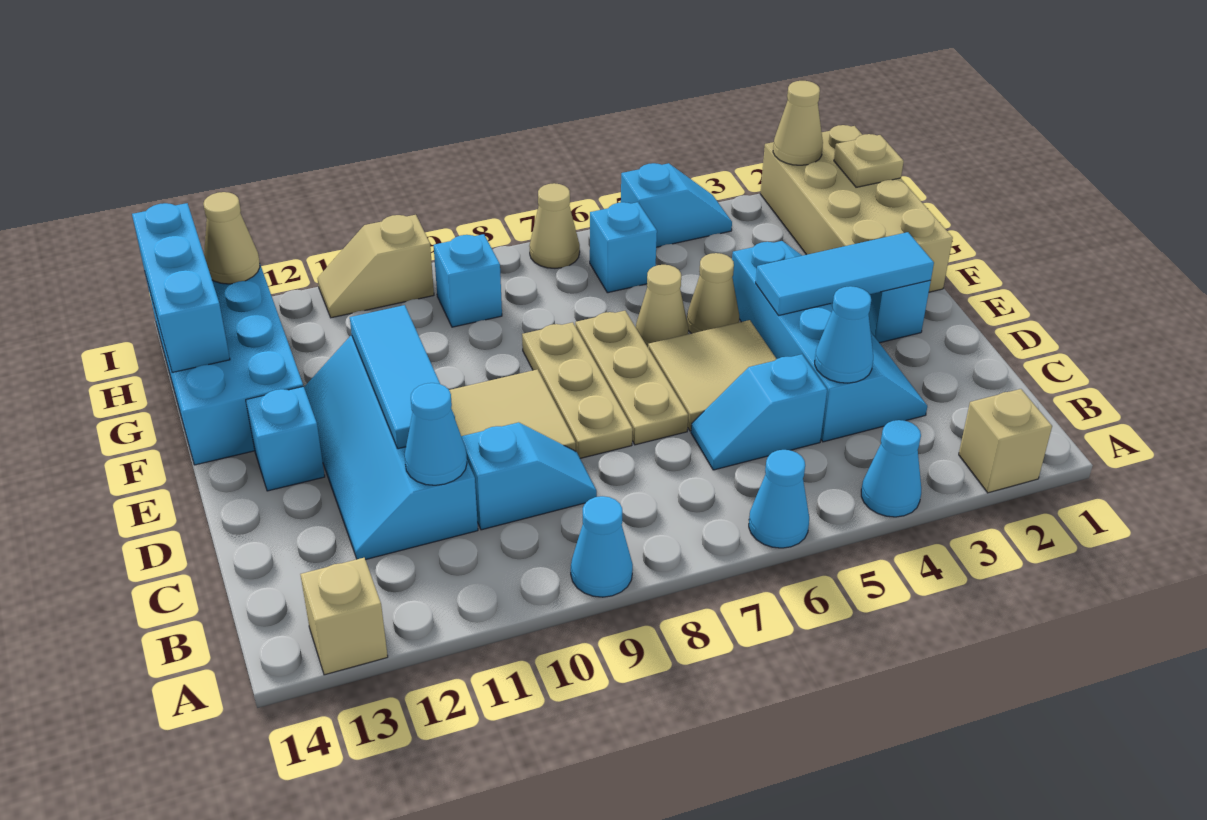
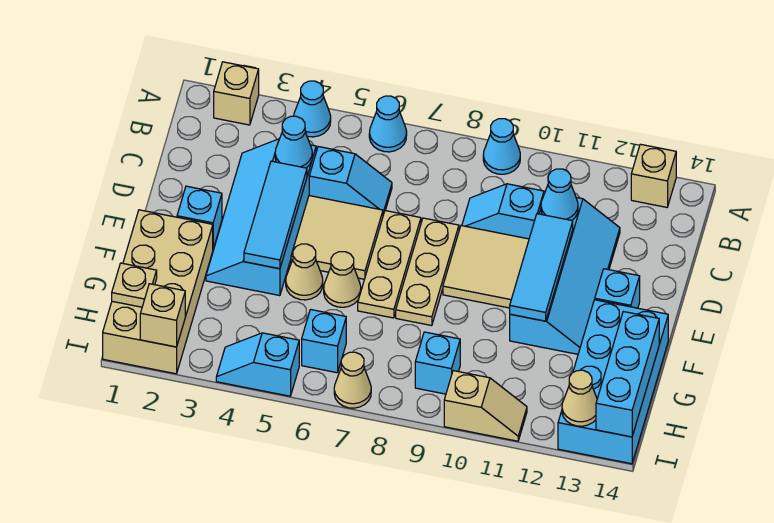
cyan 1x3 tile [756,232,934,315] -> cyan 1x3 tile turned to [244,161,307,269]
tan 1x1 cone [773,81,823,165] -> tan 1x1 brick [140,284,185,347]

